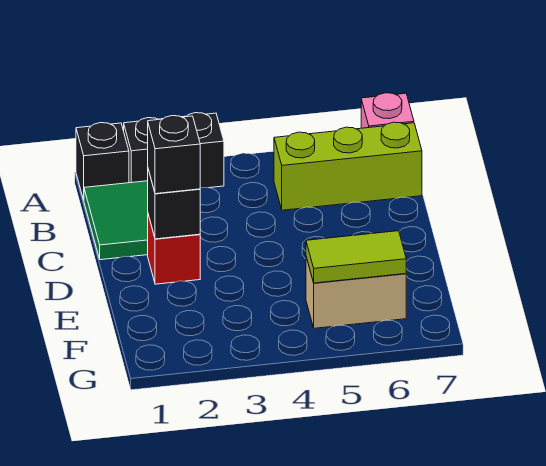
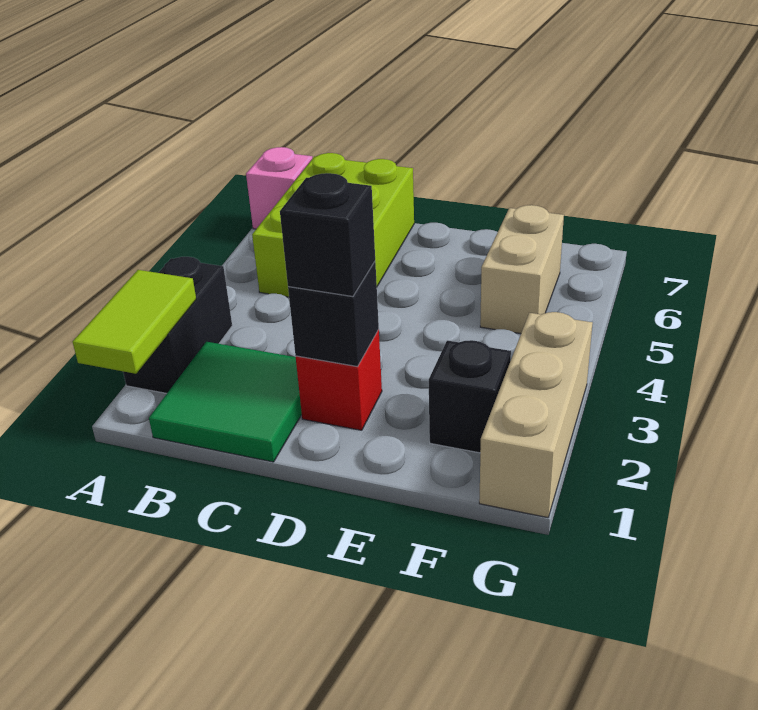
black 1x1 brick [76,123,129,200] -> black 1x1 brick moved to [429,340,511,453]
lime 1x3 brick [274,122,422,210] -> lime 2x3 brick [252,153,414,297]
lime 1x2 tile [306,231,406,283] -> lime 1x2 tile moved to [73,270,196,374]
none -> tan 1x3 brick [479,312,593,518]

